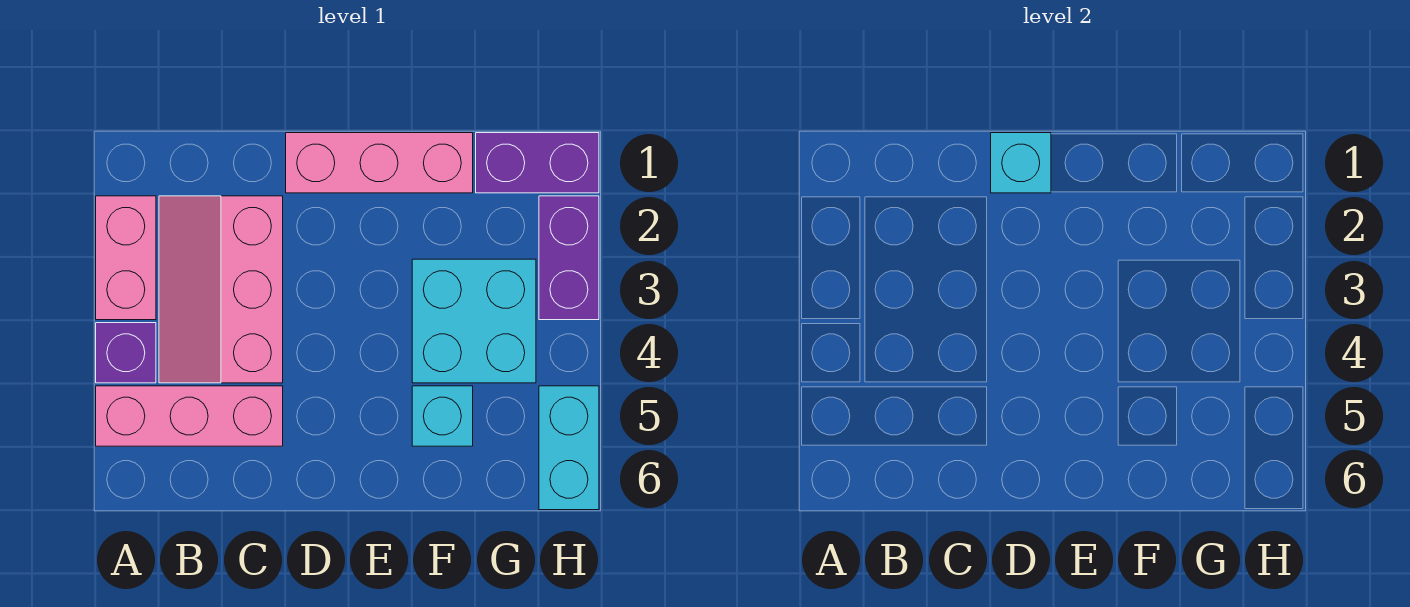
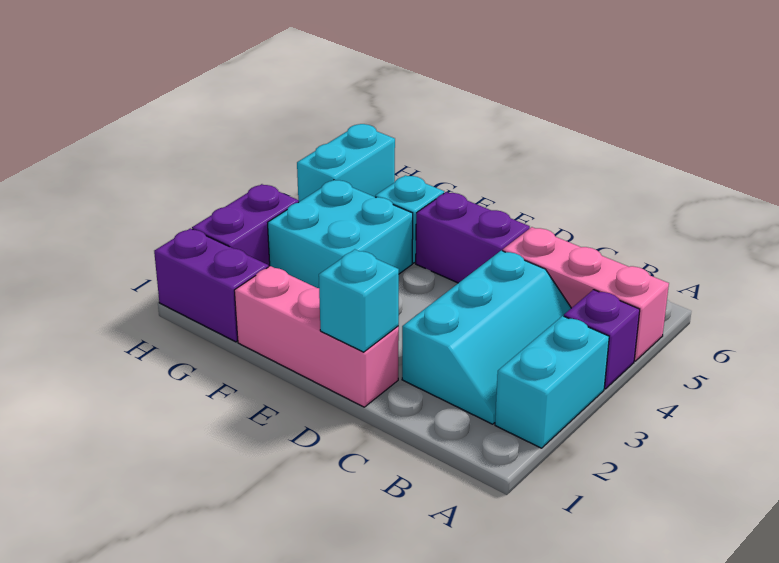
pink 1x2 brick [96,196,156,320] -> cyan 1x2 brick [495,316,609,448]
pink 2x3 slope [159,196,283,383] -> cyan 2x3 slope [402,251,571,424]
none -> purple 1x2 brick [416,192,530,283]

